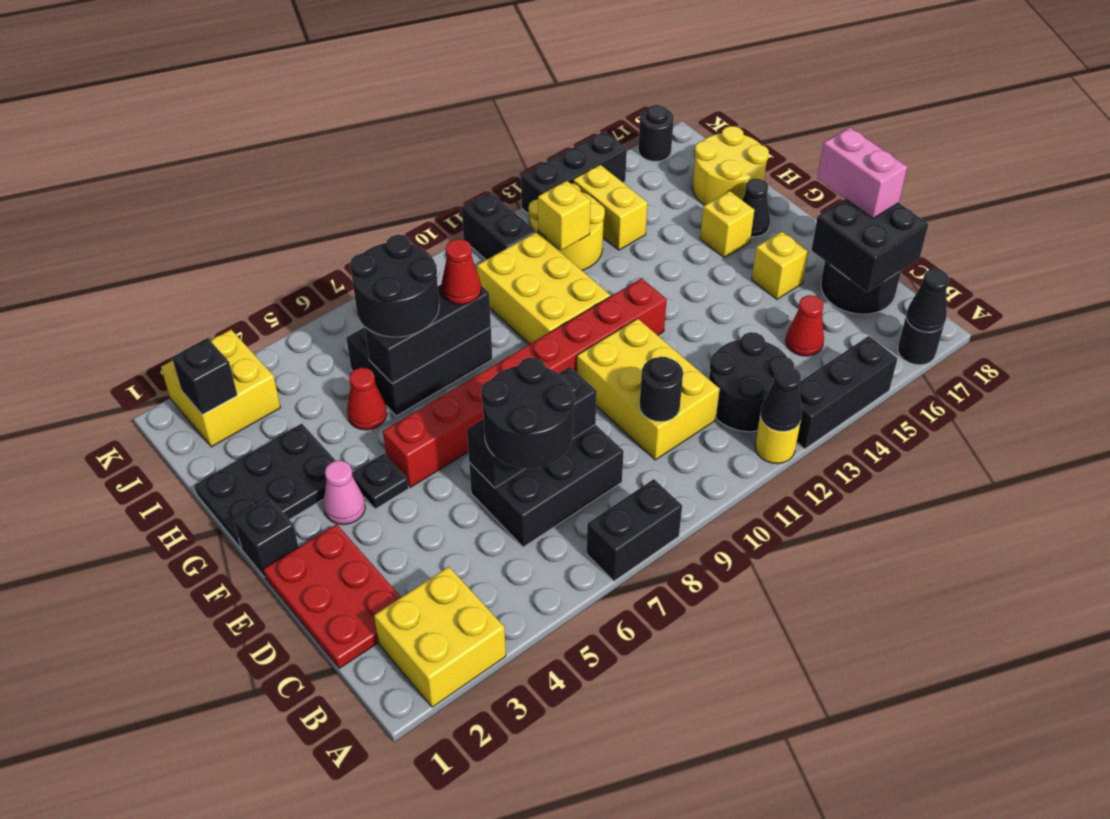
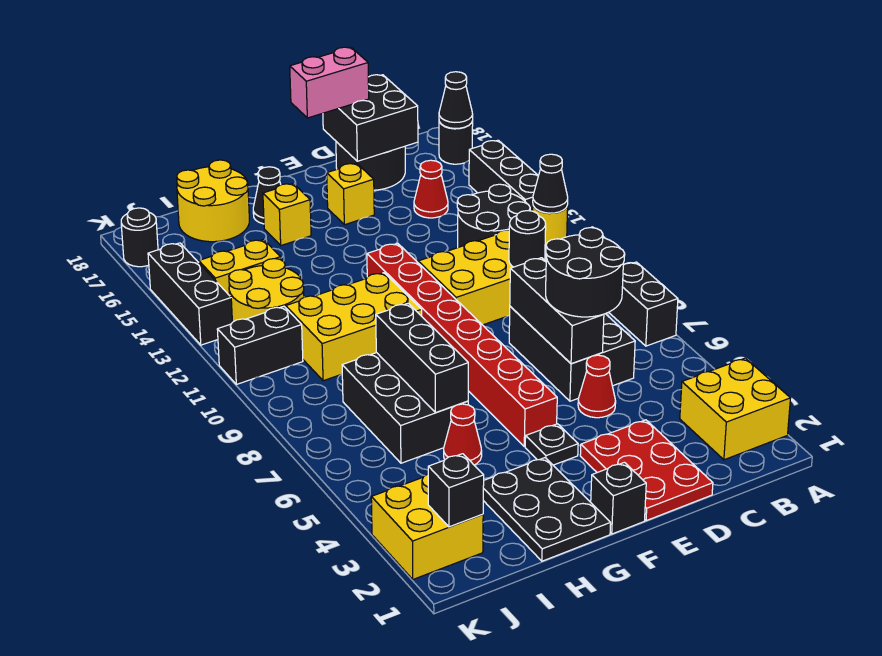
red 2x3 plate [263,524,401,669] -> red 2x3 plate turned to [580,420,713,521]
pink 1x1 cone [323,460,365,525] -> none
black 2x2 round brick [350,235,439,337] -> none
red 1x1 cone [441,239,481,304] -> red 1x1 cone moved to [578,355,616,418]
yellow 1x1 brick [538,181,591,250] -> none

